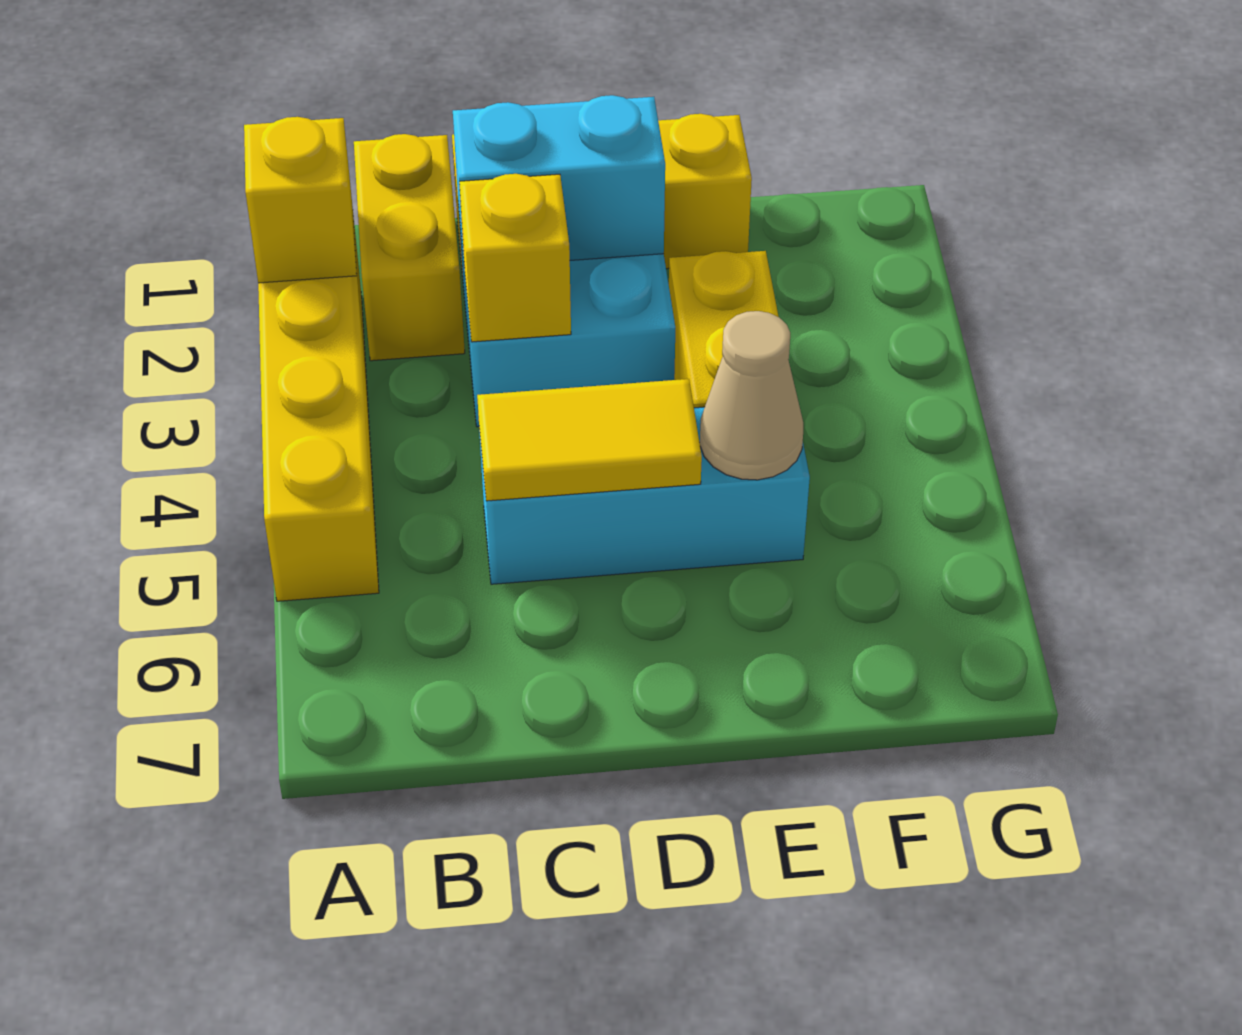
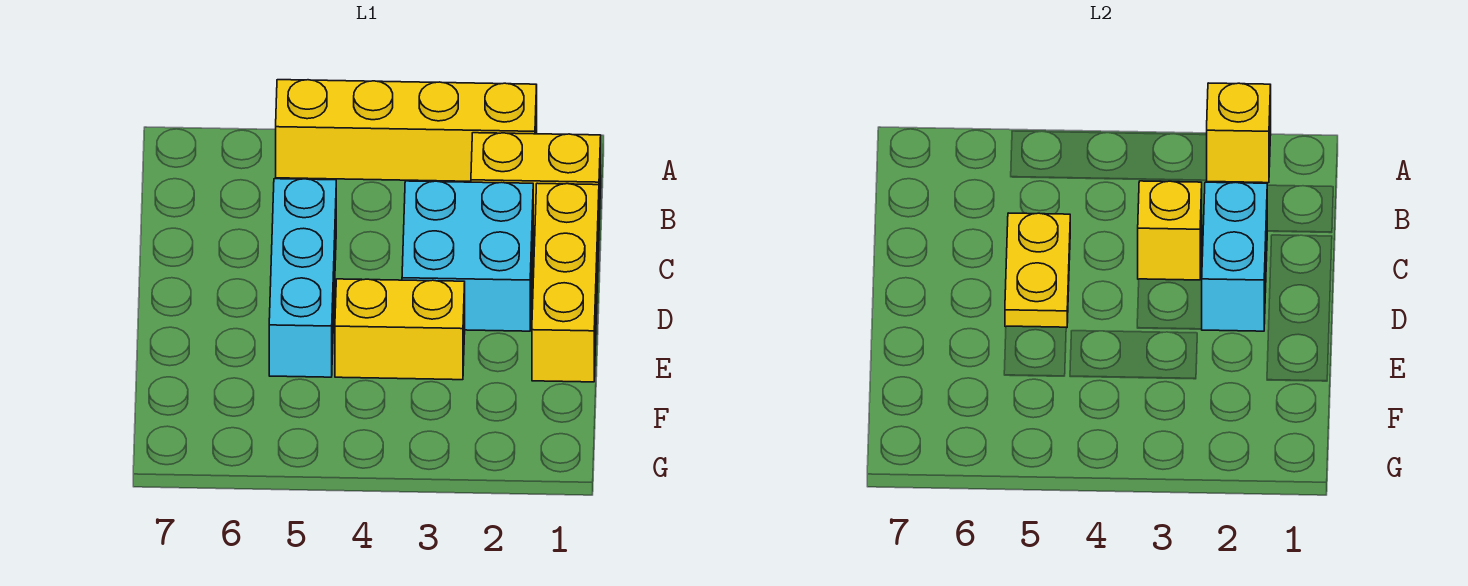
yellow 1x2 tile [477,379,702,501] -> yellow 1x2 plate [1005,213,1070,328]
tan 1x1 cone [700,311,803,480] -> none

